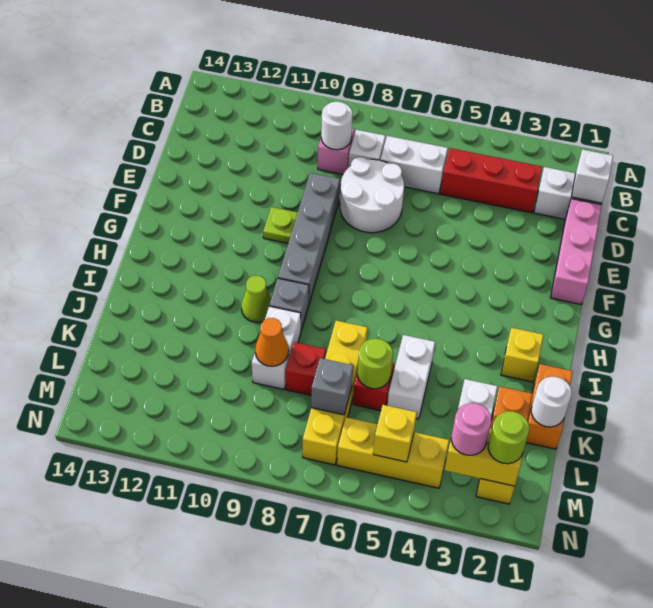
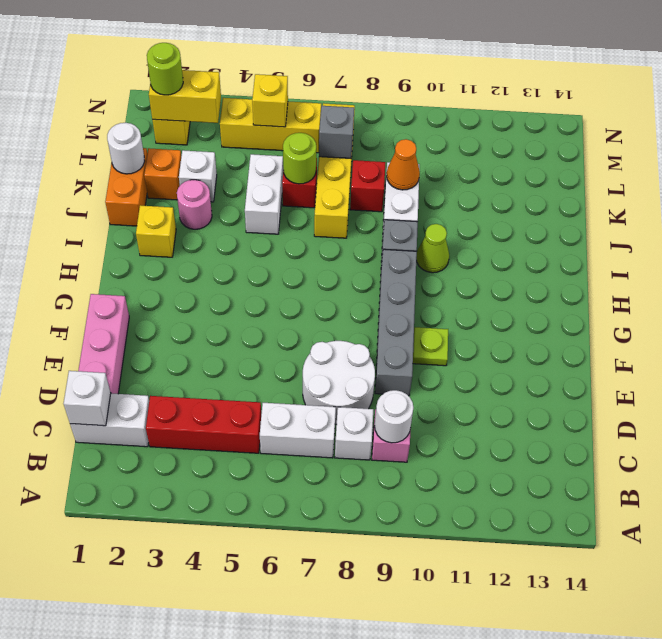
pink 1x1 round brick [451,403,491,455] -> pink 1x1 round brick moved to [177,180,212,229]

